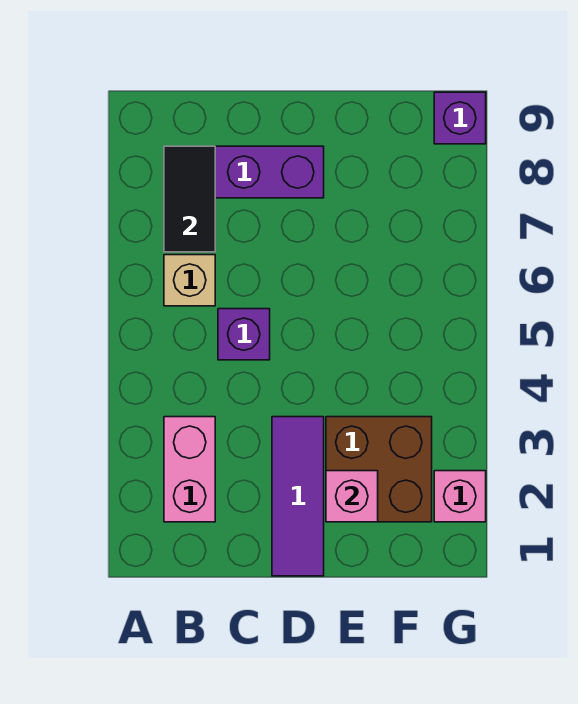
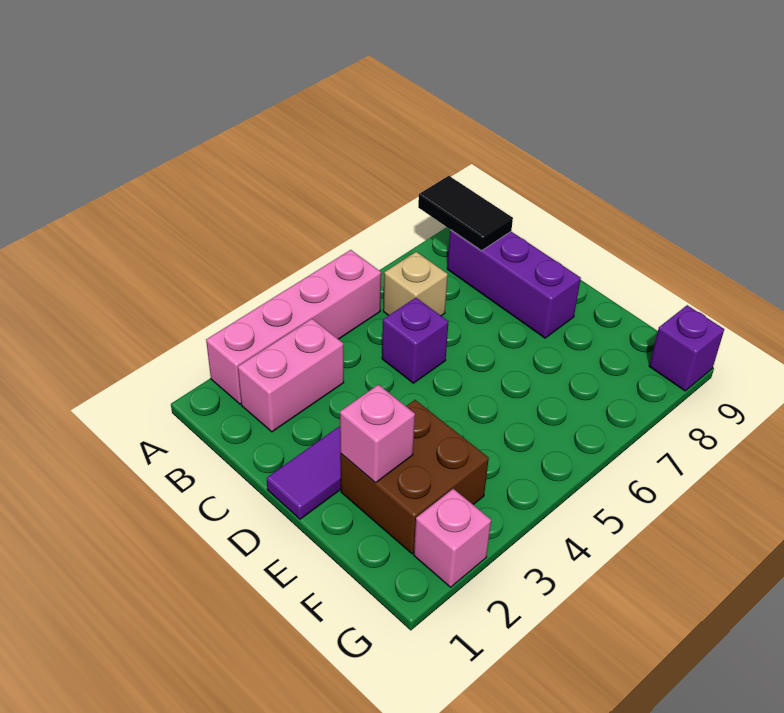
none -> pink 1x4 brick [206,250,381,404]
black 1x2 tile [164,146,215,252] -> black 1x2 tile turned to [418,176,513,251]

